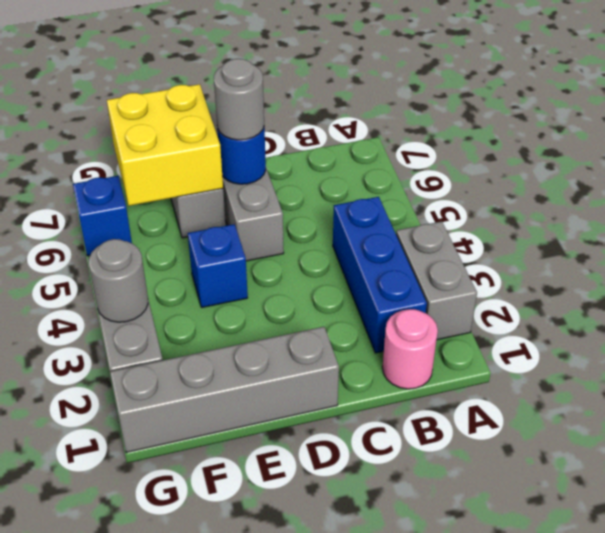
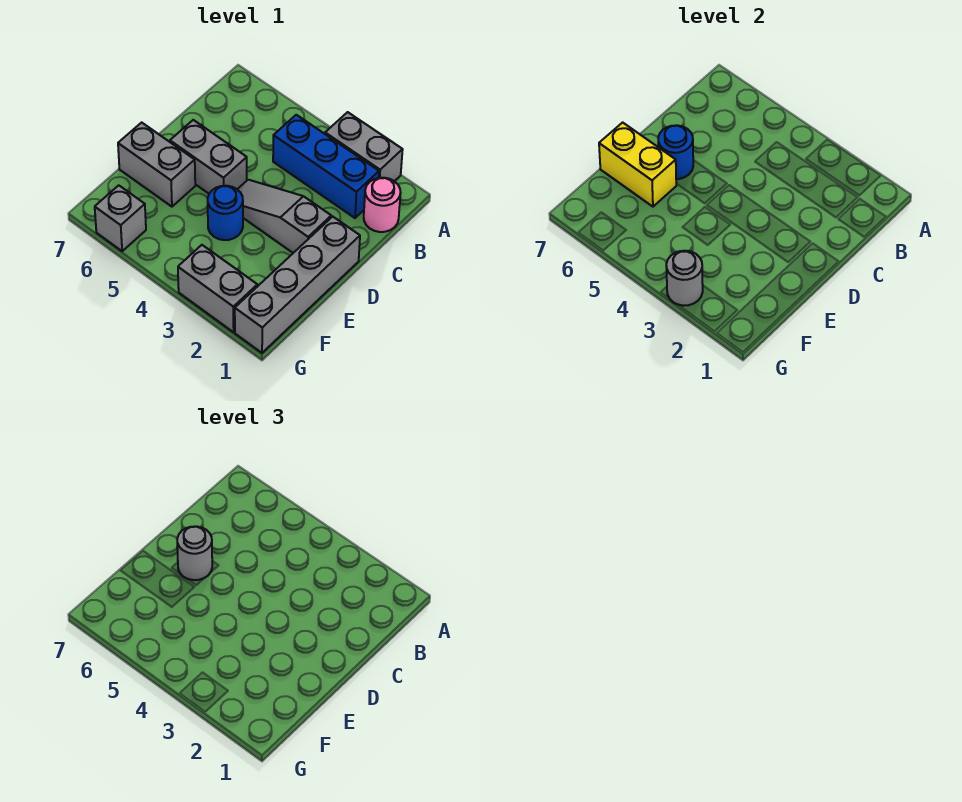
none -> grey 1x3 slope [237,180,331,253]
blue 1x1 brick [188,224,248,308] -> blue 1x1 round brick [208,186,243,240]
yellow 2x2 brick [107,84,223,206] -> yellow 1x2 brick [599,122,676,207]
blue 1x1 brick [73,176,132,256] -> grey 1x1 brick [95,185,146,251]

